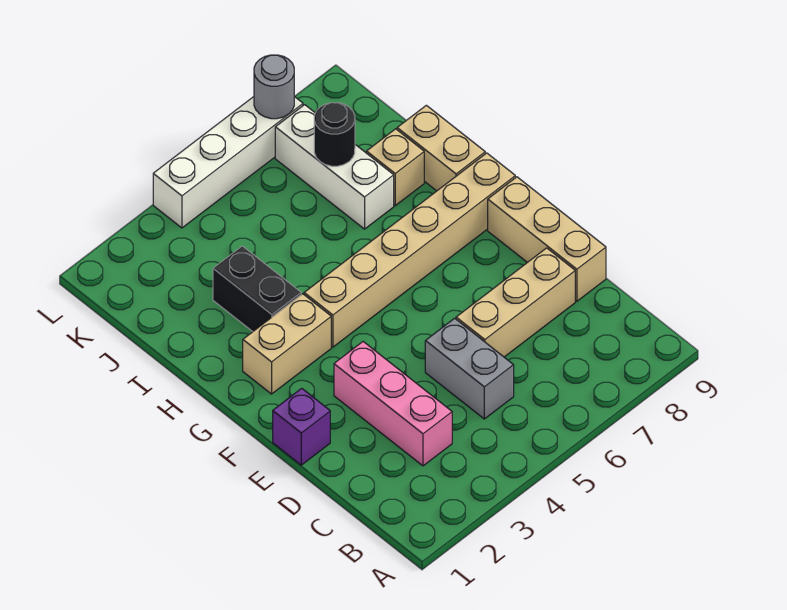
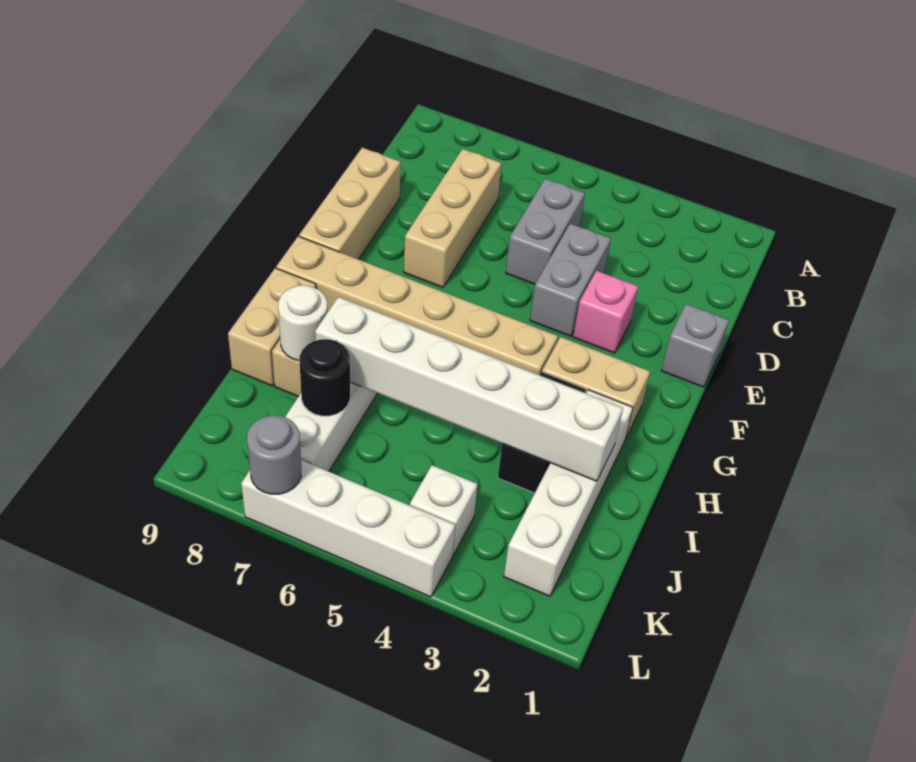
pink 1x3 brick [334,342,452,466] -> pink 1x1 brick [573,271,638,353]
none -> grey 1x2 brick [530,223,611,336]
tan 1x3 brick [456,248,575,357] -> tan 1x3 brick turned to [404,149,501,287]
purple 1x1 brick [273,388,330,465] -> grey 1x1 brick [661,304,729,387]
none -> white 1x4 brick [504,390,633,596]
none -> white 1x6 brick [315,297,623,481]
none -> white 1x1 round brick [278,285,328,361]
none -> white 1x1 brick [410,465,477,555]

